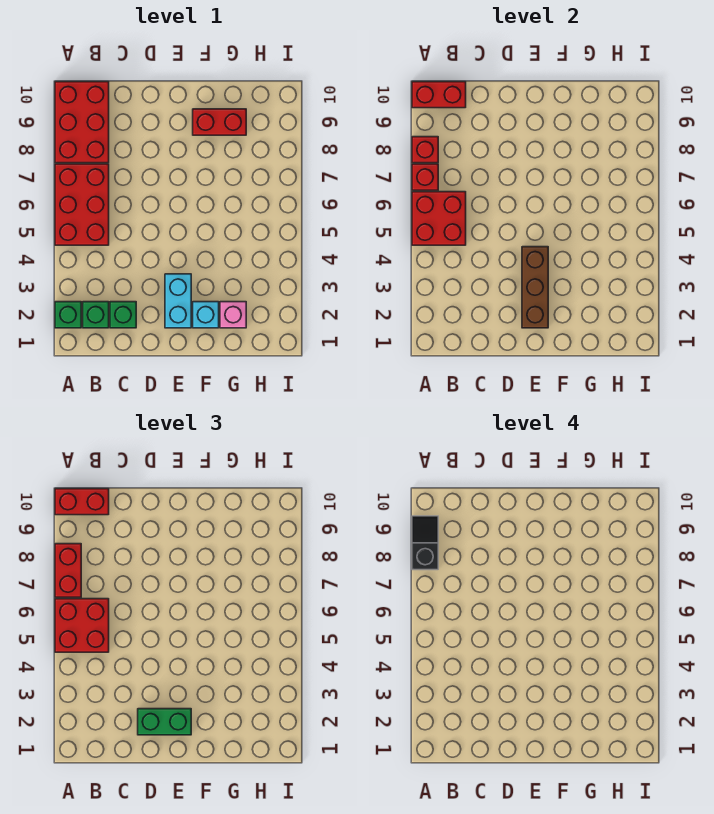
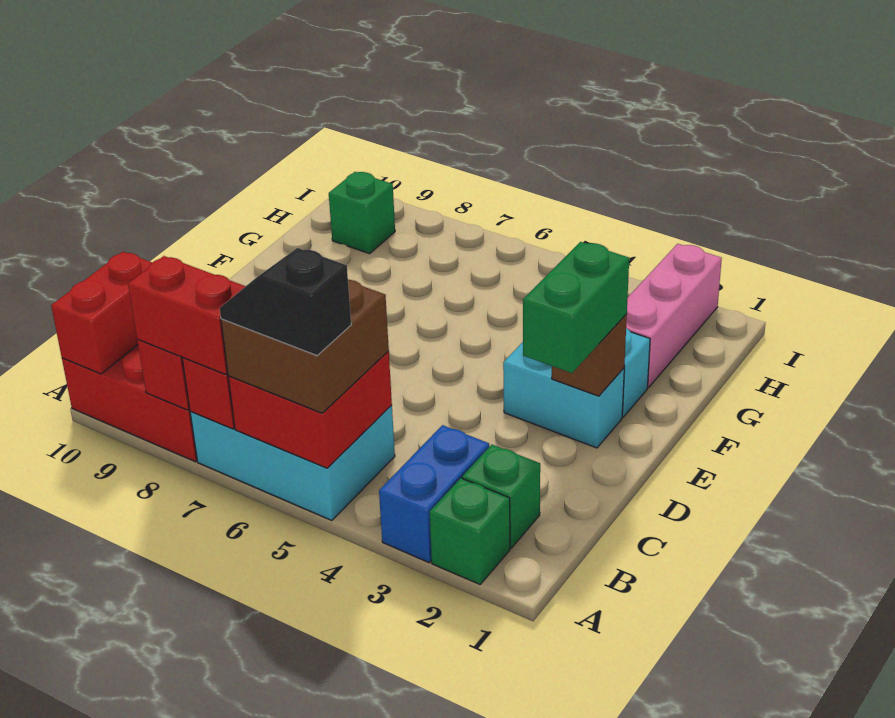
none -> blue 1x2 brick [379,425,489,562]
red 2x3 brick [55,164,109,245] -> cyan 2x3 brick [190,405,395,520]
red 2x2 brick [55,599,109,652] -> brown 2x2 brick [221,280,389,413]
black 1x2 slope [412,516,438,570] -> black 1x2 slope moved to [220,248,351,355]
red 1x2 brick [55,489,109,515] -> none
green 1x1 brick [110,302,136,328] -> green 1x1 brick moved to [329,172,395,254]
brown 1x3 brick [522,247,548,328] -> brown 1x1 brick [552,314,627,396]
red 1x2 brick [193,109,246,135] -> none
pink 1x1 brick [220,302,246,328] -> pink 1x3 brick [626,244,722,388]

